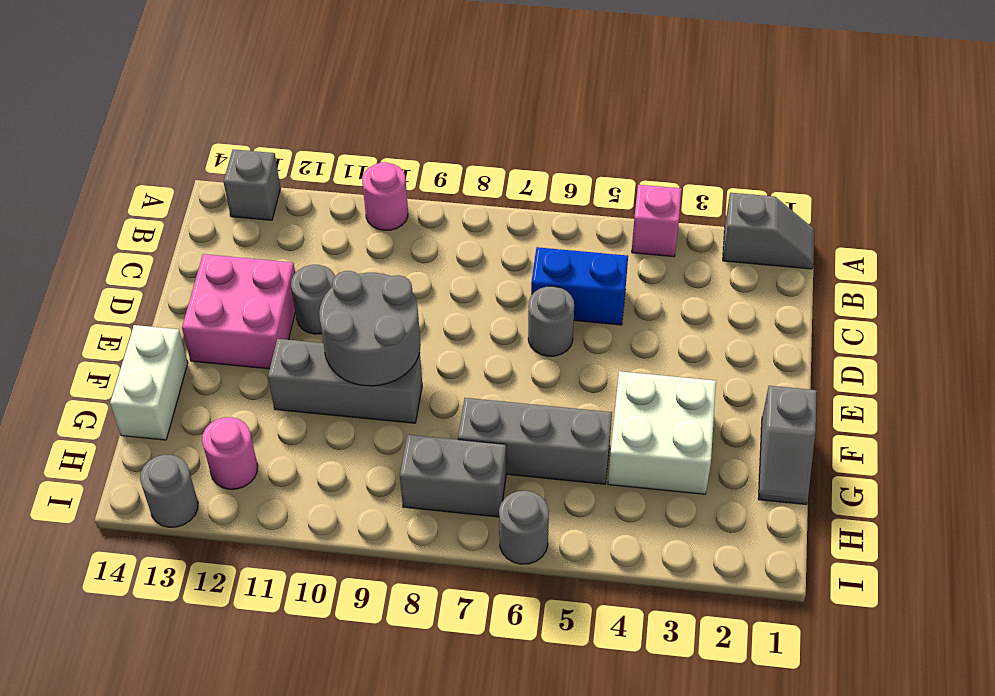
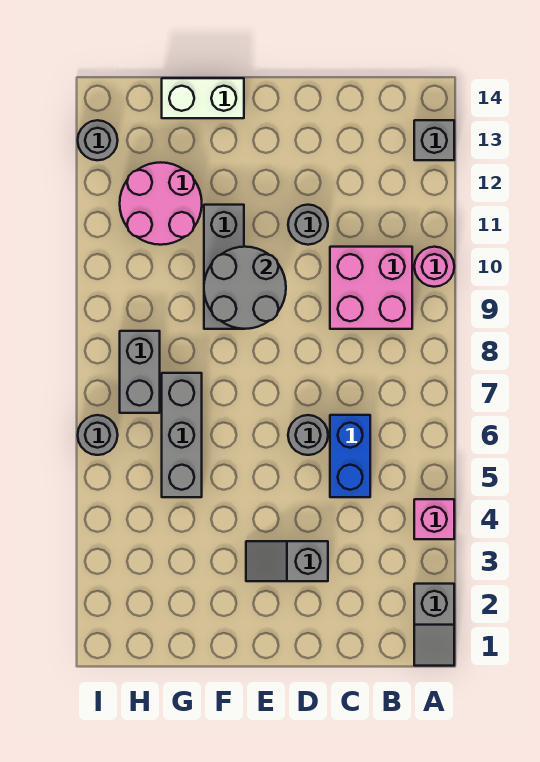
pink 2x2 brick [182,254,295,369] -> pink 2x2 brick moved to [330,247,412,329]
grey 1x2 slope [758,386,817,504] -> grey 1x2 slope moved to [246,541,328,581]
white 2x2 brick [608,371,716,494] -> none
pink 1x1 round brick [202,417,258,489] -> pink 2x2 round brick [120,162,202,245]

